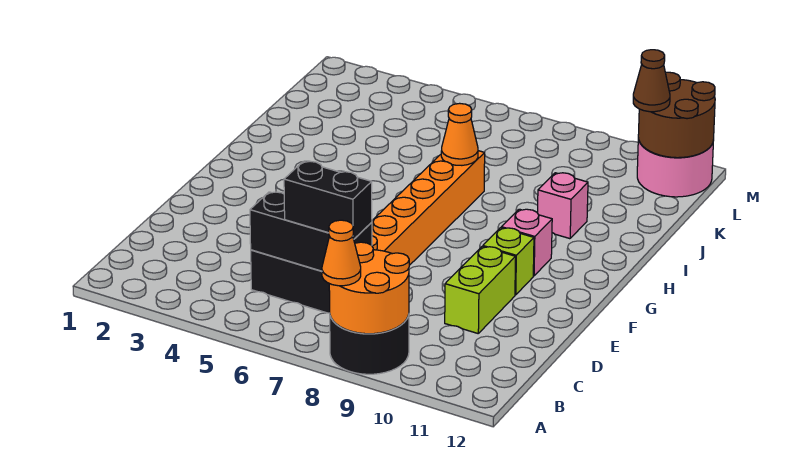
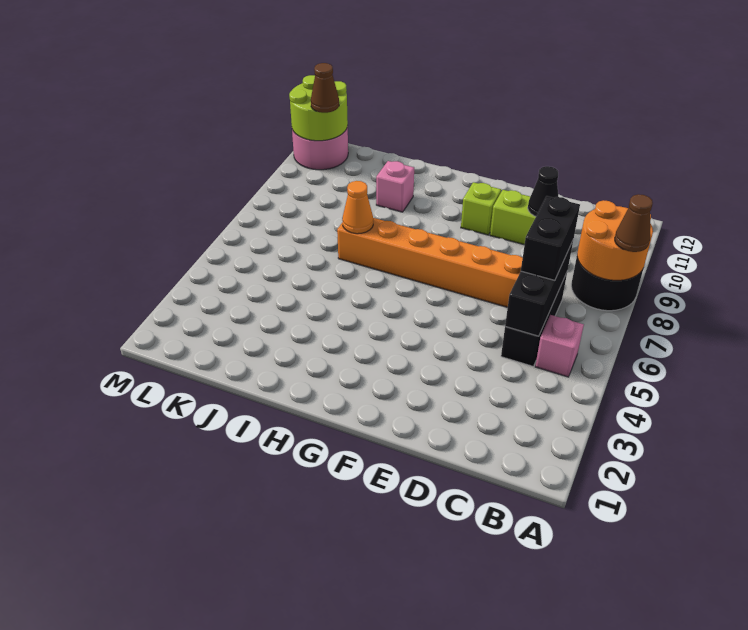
orange 1x1 cone [322,220,361,286] -> brown 1x1 cone [615,194,653,252]
none -> black 1x1 cone [528,166,558,216]
pink 1x1 brick [501,209,552,276] -> pink 1x1 brick moved to [535,315,584,377]
brown 2x2 round brick [638,72,715,158] -> lime 2x2 round brick [289,75,348,141]

